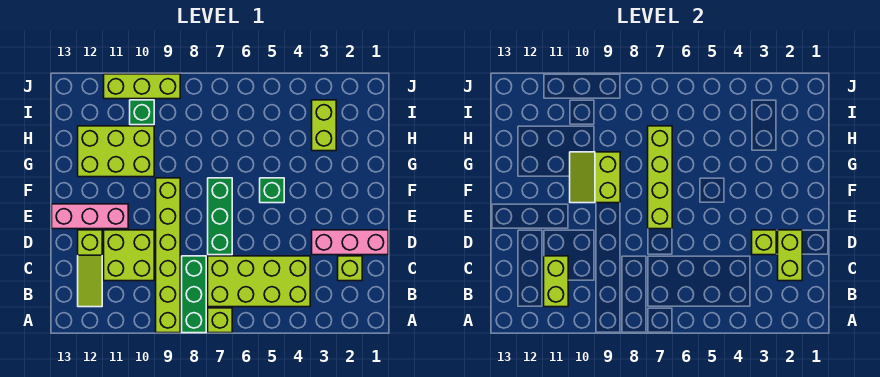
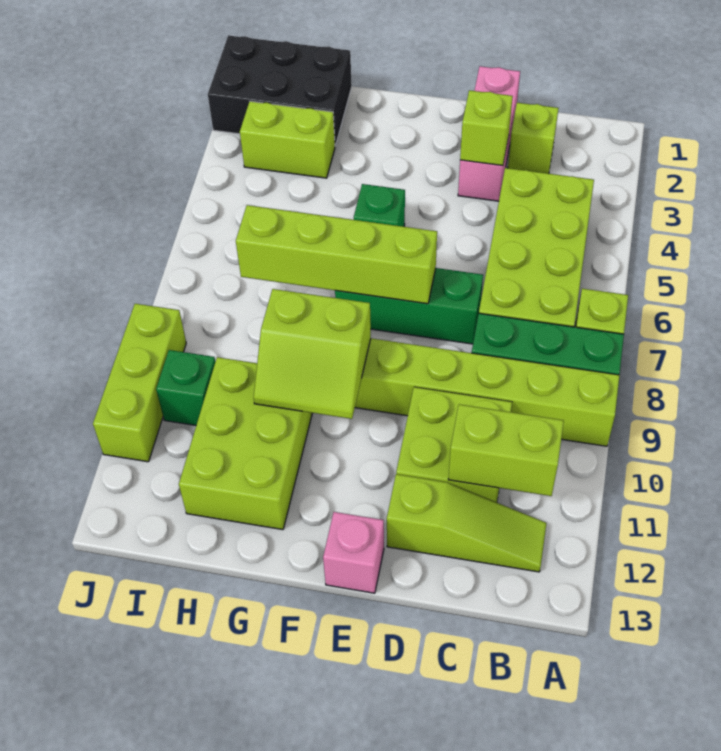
lime 1x2 brick [778,230,802,281] -> none
pink 1x3 brick [52,204,128,229] -> pink 1x1 brick [323,512,384,593]
none -> black 2x3 brick [208,35,352,146]

